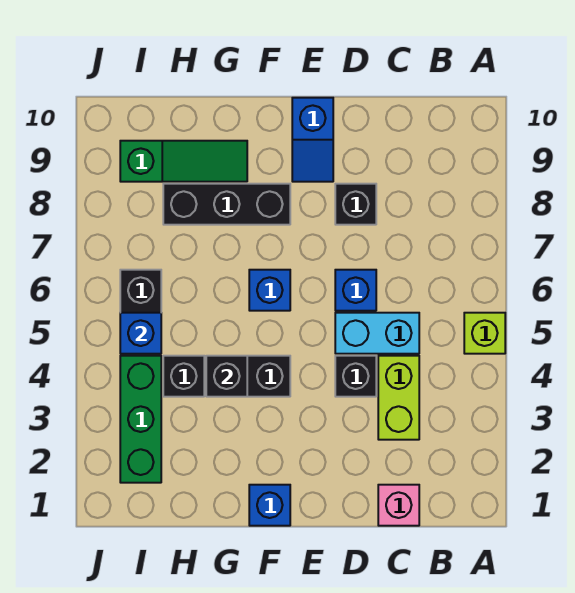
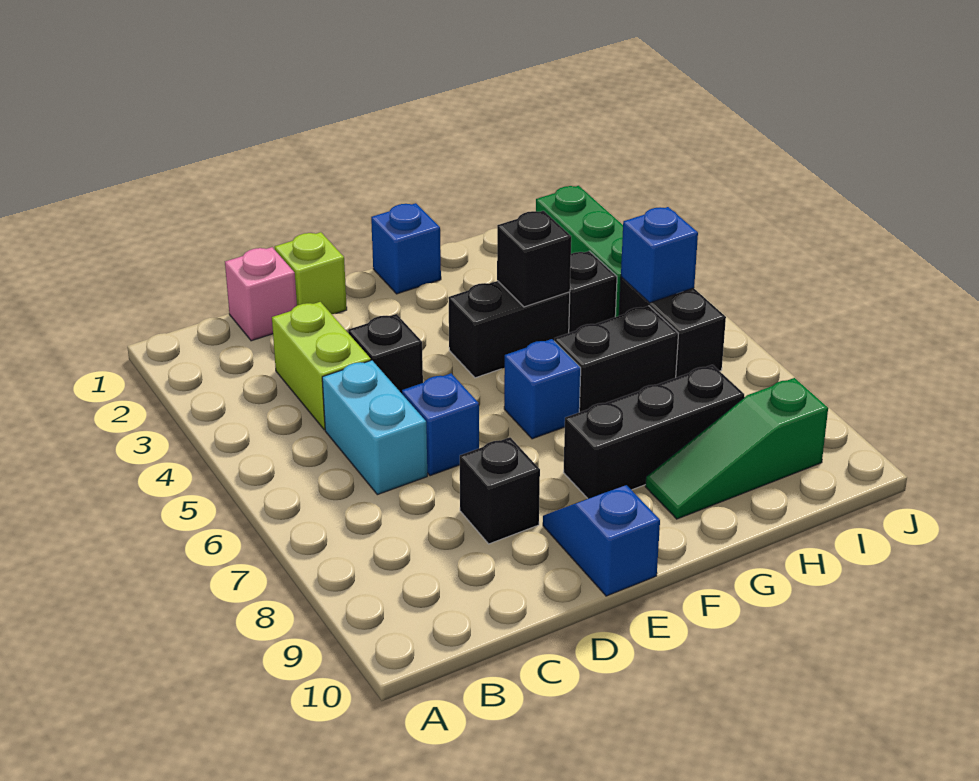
lime 1x1 brick [464,313,505,354] -> lime 1x1 brick moved to [275,232,347,314]
cyan 1x2 brick [335,313,419,354] -> cyan 1x2 brick turned to [322,360,427,495]
none -> black 1x2 brick [554,306,679,412]

